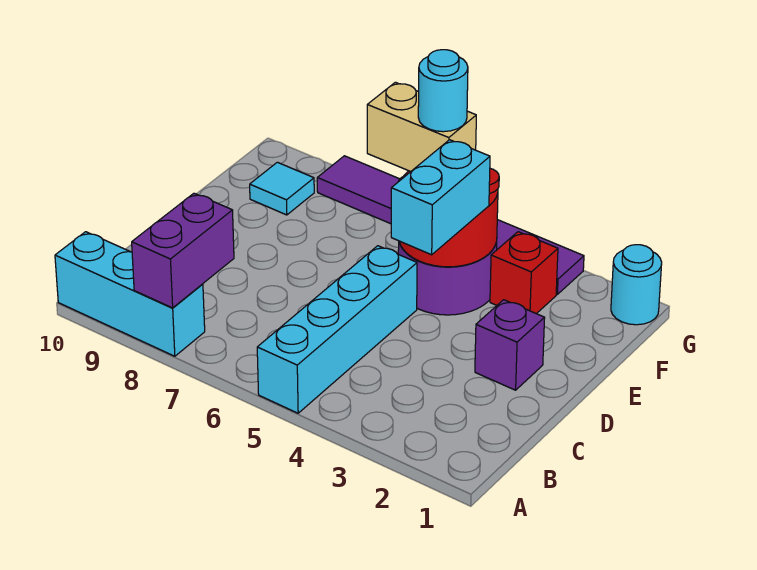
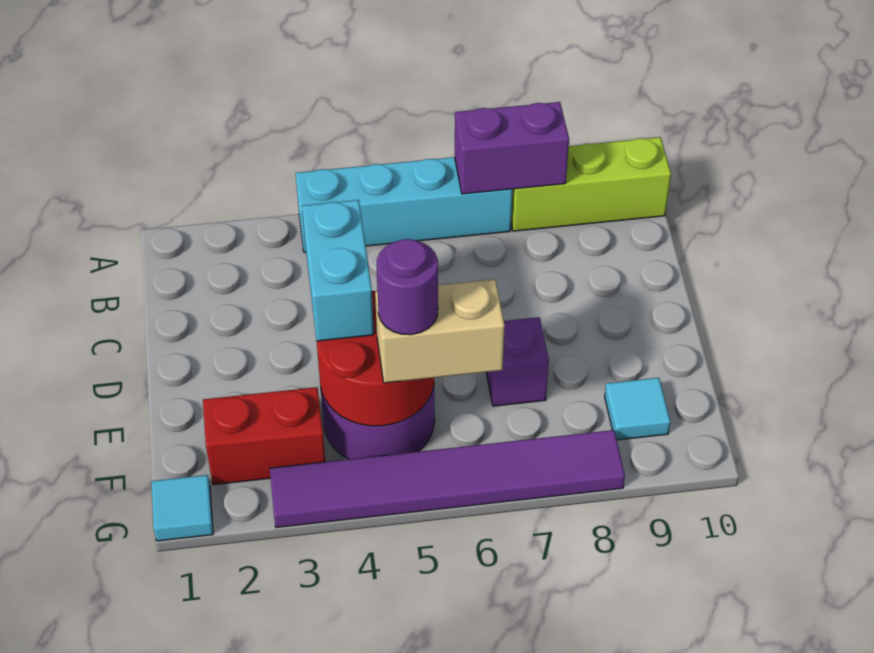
cyan 1x4 brick [257,246,417,413] -> cyan 1x4 brick turned to [296,157,512,252]
cyan 1x3 brick [55,232,205,356] -> lime 1x3 brick [511,137,671,231]
purple 1x2 brick [132,193,234,308] -> purple 1x2 brick turned to [455,102,569,194]
purple 1x1 brick [475,300,545,390] -> purple 1x1 brick moved to [486,317,549,406]
red 1x1 brick [490,232,558,314] -> red 1x2 brick [203,387,325,485]
cyan 1x1 round brick [418,50,468,132] -> purple 1x1 round brick [377,239,438,335]
cyan 1x1 round brick [611,245,662,325] -> cyan 1x1 tile [151,475,213,541]

